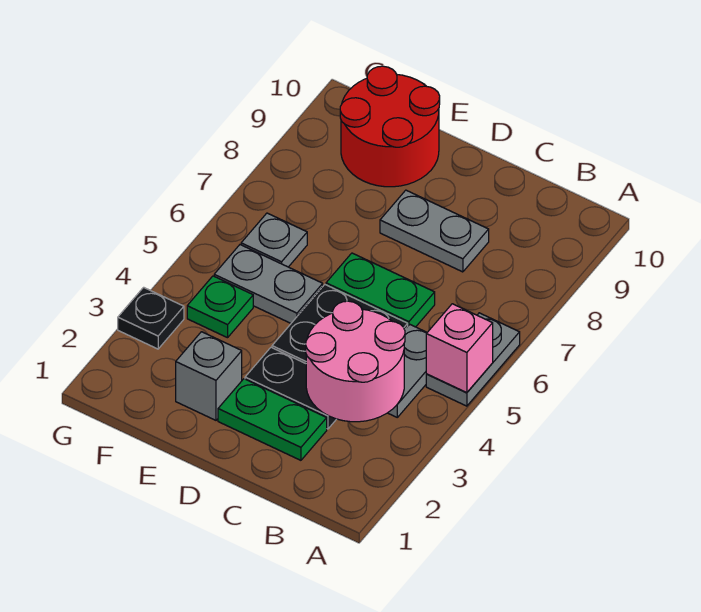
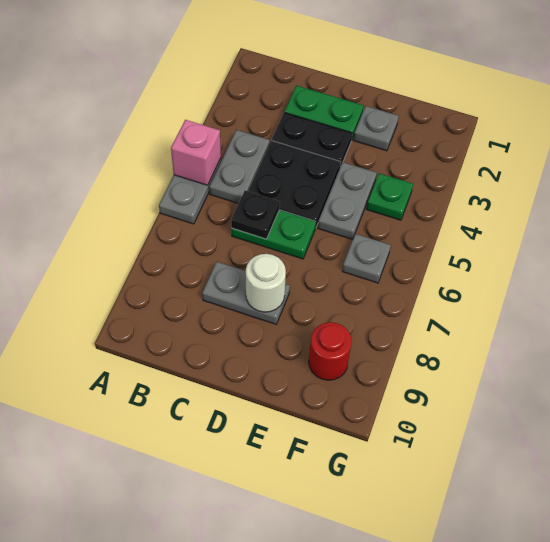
pink 2x2 round brick [306,301,405,422] -> none
none -> white 1x1 round brick [246,254,286,312]
grey 1x1 brick [176,332,242,420] -> grey 1x1 plate [354,106,399,151]
grey 1x2 plate [214,245,323,323] -> grey 1x2 plate turned to [318,162,377,239]
red 2x2 round brick [340,66,440,187] -> red 1x1 round brick [309,322,352,380]
black 1x1 plate [118,287,184,349] -> black 1x1 plate moved to [231,191,280,239]

